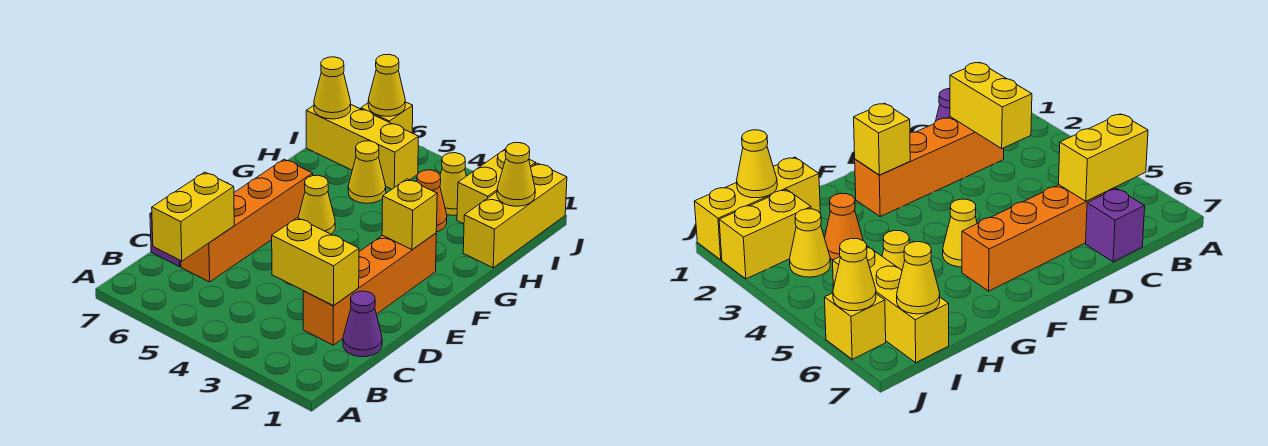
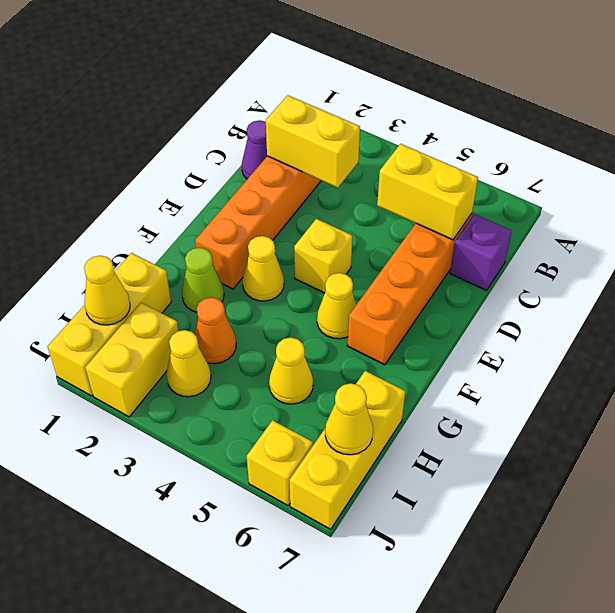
yellow 1x2 brick [152,172,234,261] -> yellow 1x2 brick turned to [377,144,478,240]
yellow 1x1 brick [382,179,437,250] -> yellow 1x1 brick moved to [294,219,352,293]
none -> lime 1x1 cone [182,248,224,312]
yellow 1x3 brick [306,105,419,189] -> yellow 1x3 brick turned to [290,371,405,529]
yellow 1x1 cone [368,54,405,116] -> yellow 1x1 cone moved to [243,236,284,301]

